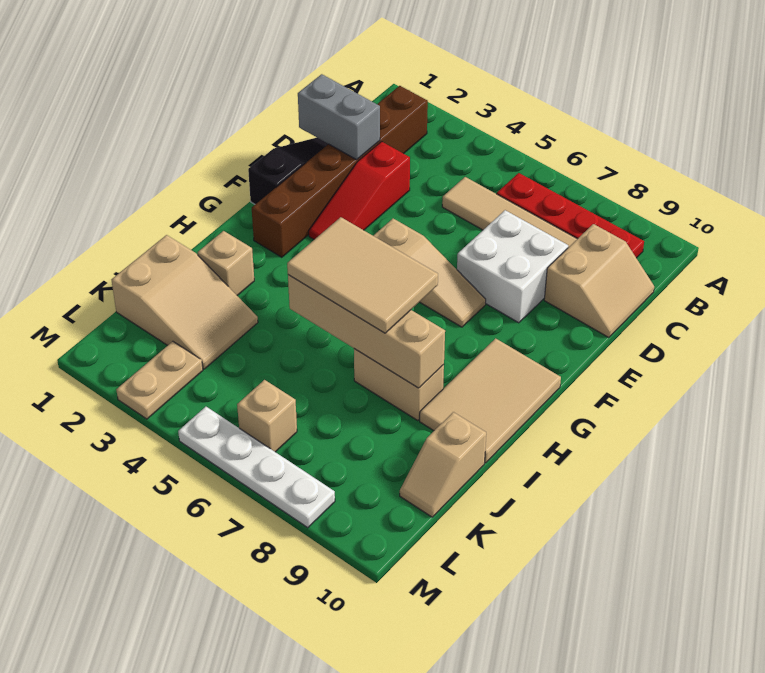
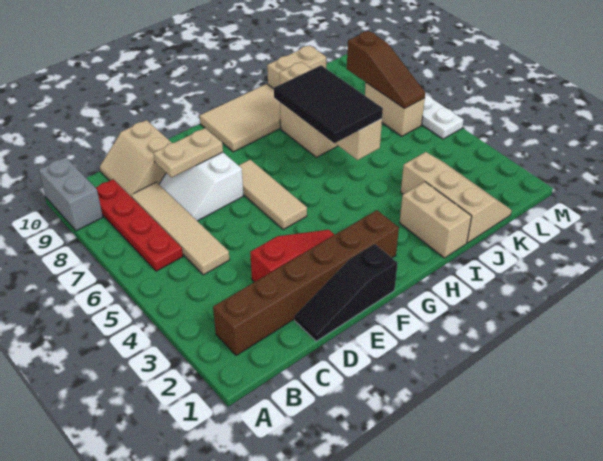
tan 2x2 slope [544,224,654,338] -> tan 2x2 slope turned to [100,120,172,196]
grey 1x2 brick [298,74,380,160] -> grey 1x2 brick moved to [39,157,103,231]
white 2x2 brick [457,210,568,323] -> white 2x2 slope [159,152,243,221]
tan 1x3 slope [373,218,486,327] -> tan 1x3 tile [238,160,307,229]
tan 2x3 tile [287,217,438,333] -> black 2x3 tile [274,65,383,143]
tan 1x1 brick [198,231,254,295] -> tan 1x2 brick [400,182,472,258]
tan 2x3 slope [112,235,258,369] -> tan 2x3 slope turned to [401,152,512,243]
tan 1x2 slope [400,412,486,517] -> tan 1x2 brick [267,45,326,89]
tan 1x2 plate [116,341,203,419] -> tan 1x2 plate moved to [154,128,223,177]
tan 1x1 brick [237,380,297,452] -> tan 1x2 brick [365,83,425,136]
none -> brown 1x3 slope [347,31,425,109]

